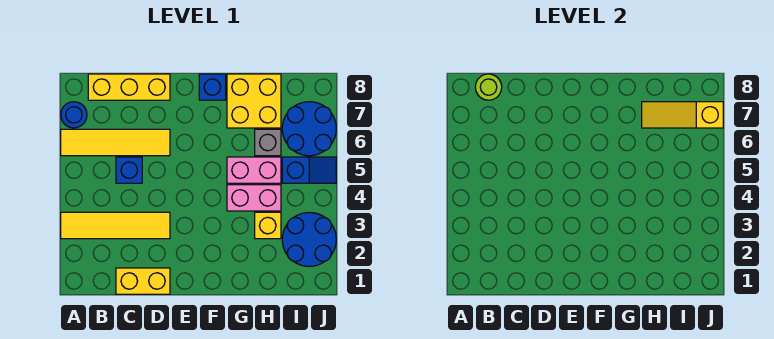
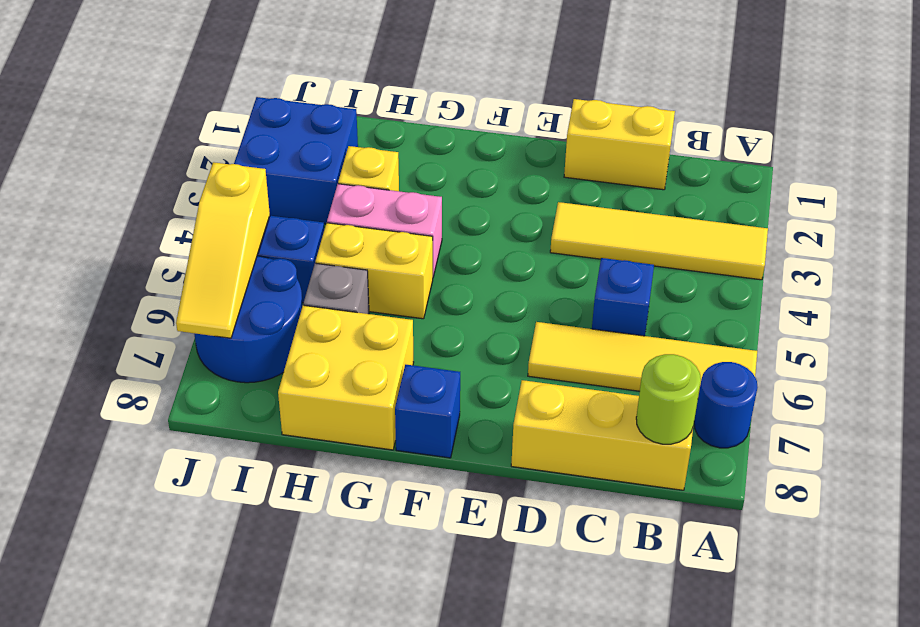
pink 1x2 brick [227,157,281,183] -> yellow 1x2 brick [315,223,433,319]
yellow 1x3 slope [642,102,723,128] -> yellow 1x3 slope turned to [176,162,270,338]
blue 2x2 round brick [282,212,336,267] -> blue 2x2 brick [234,97,358,224]

